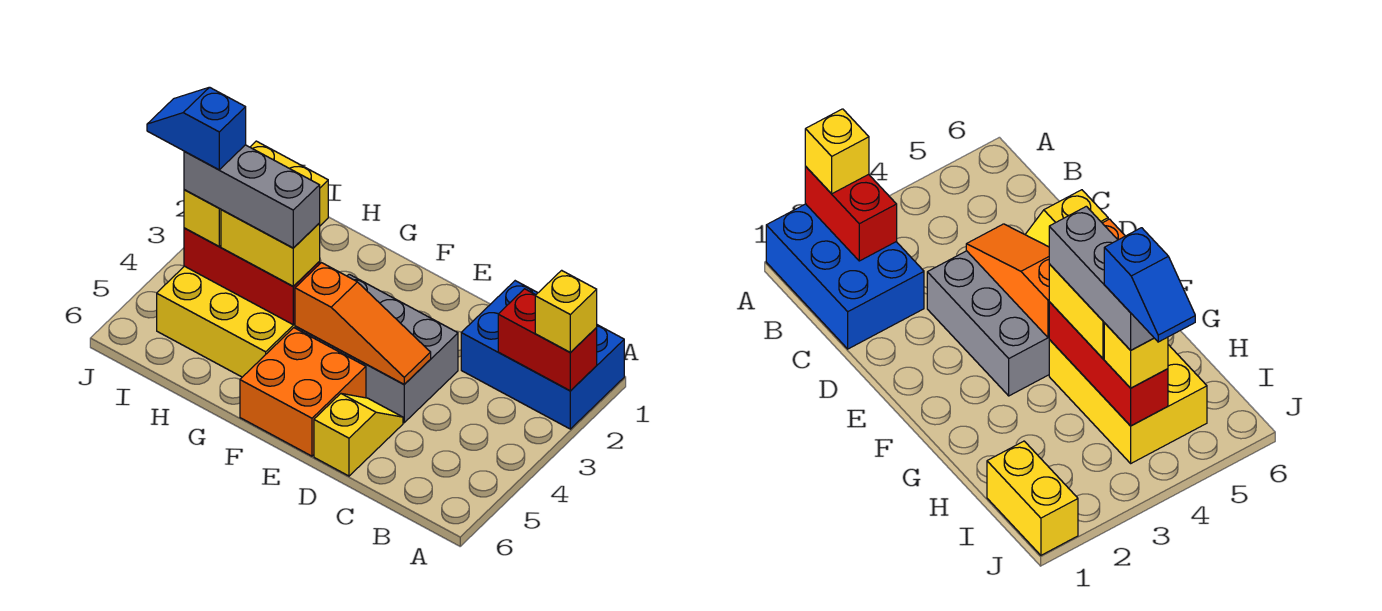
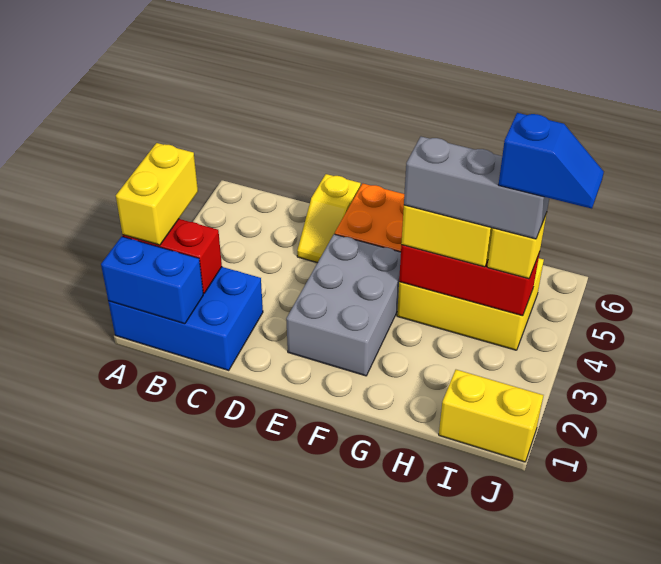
none -> blue 1x2 brick [101,237,203,324]
yellow 1x1 brick [535,270,597,352] -> yellow 1x2 brick [116,143,198,245]
grey 2x3 brick [295,274,458,423] -> grey 2x3 brick turned to [286,234,401,376]
orange 1x3 slope [295,263,431,384] -> none

